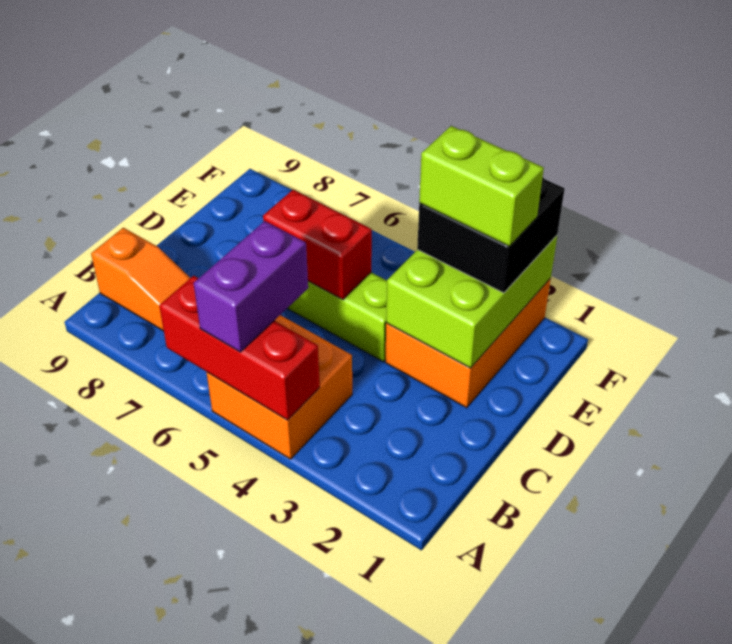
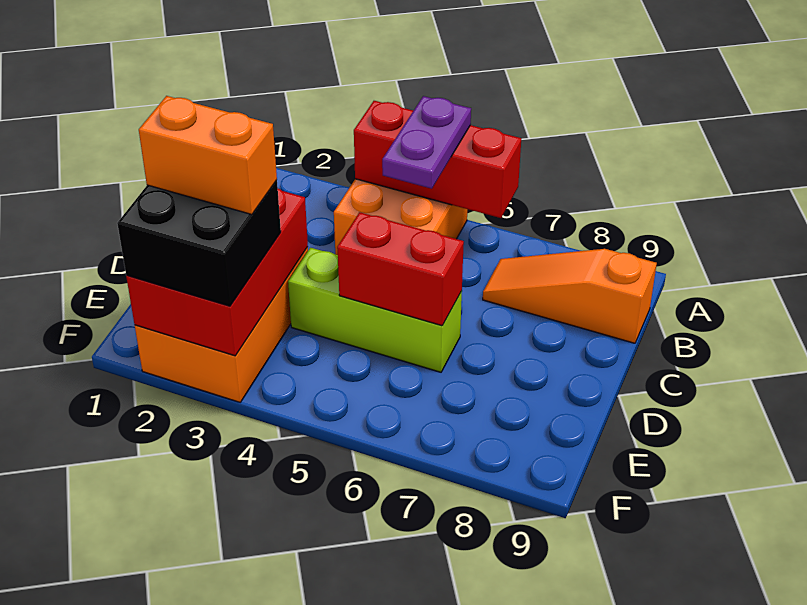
purple 1x2 brick [194,221,308,352] -> purple 1x2 plate [382,96,471,189]
lime 2x3 brick [386,236,557,368] -> red 2x3 brick [126,189,308,356]
lime 1x2 brick [419,126,544,246] -> orange 1x2 brick [139,96,277,214]

